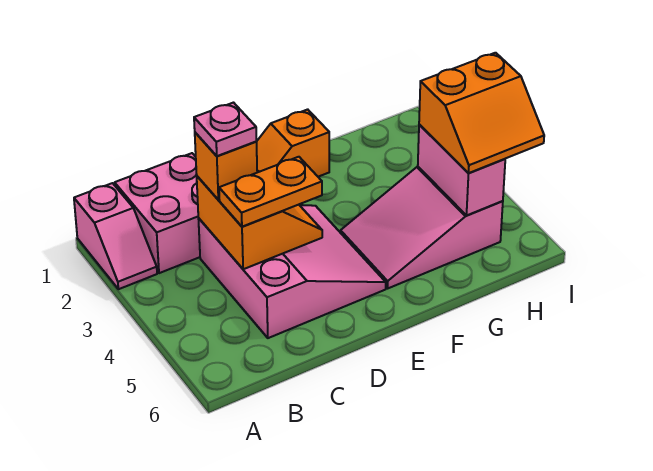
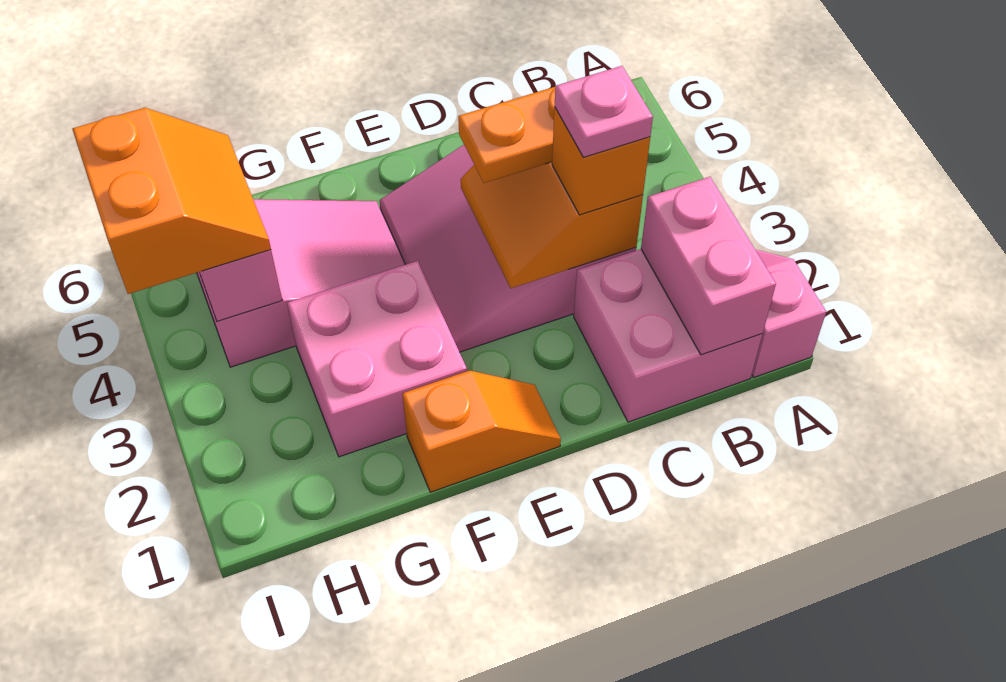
none -> pink 1x2 brick [641,177,776,355]
none -> pink 2x2 brick [287,261,467,457]
orange 2x2 slope [419,53,544,173] -> orange 2x2 slope turned to [72,108,271,294]

